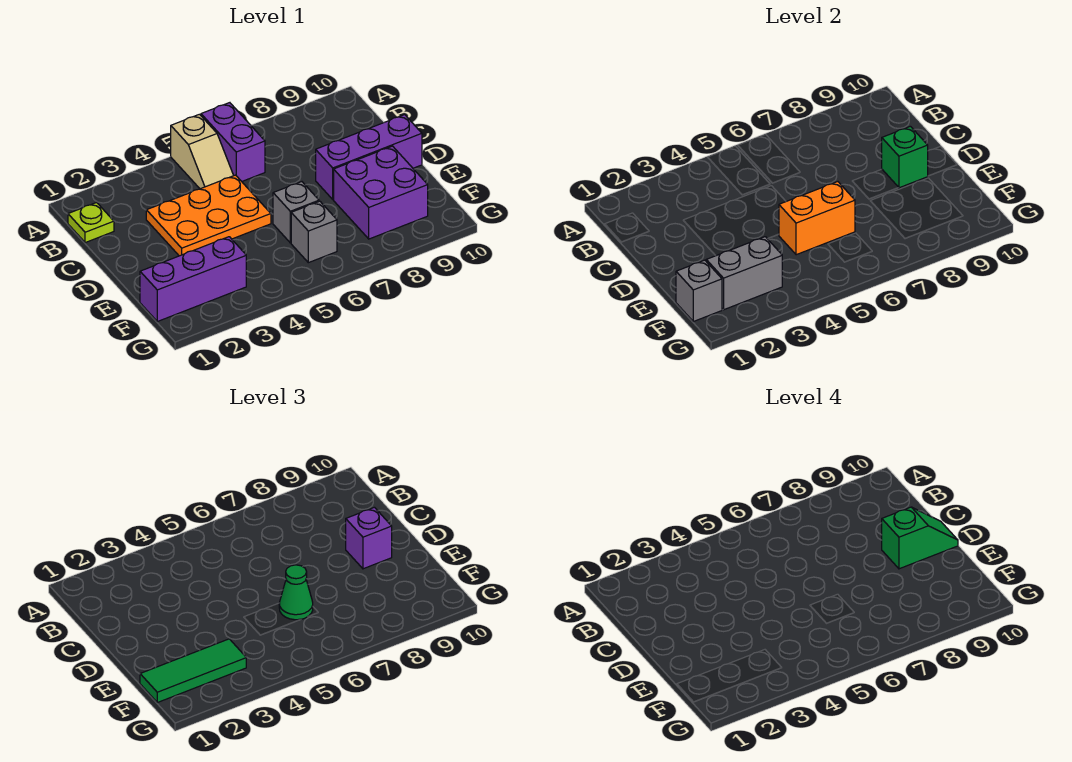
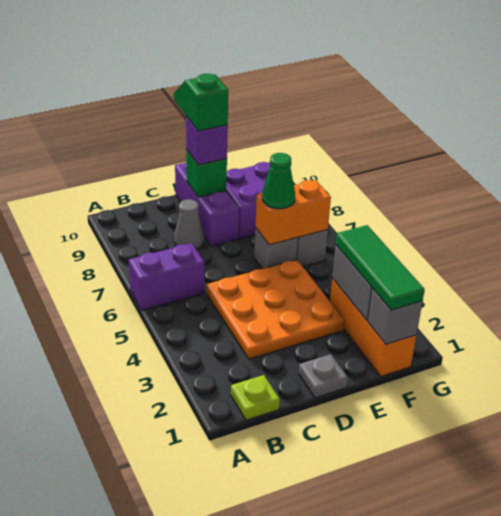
tan 1x2 slope [171,114,234,189] -> none
orange 2x3 plate [146,175,271,256] -> orange 3x3 plate [207,260,344,359]
none -> grey 1x1 cone [174,199,204,250]
none -> grey 1x1 plate [299,354,348,398]
orange 1x2 brick [779,182,855,255] -> orange 1x2 brick turned to [255,180,331,245]
purple 1x3 brick [140,237,246,321] -> orange 1x3 brick [330,278,416,376]

